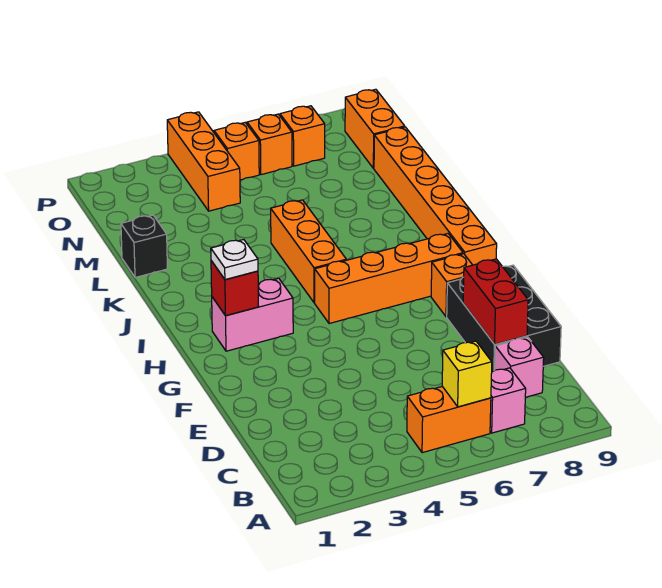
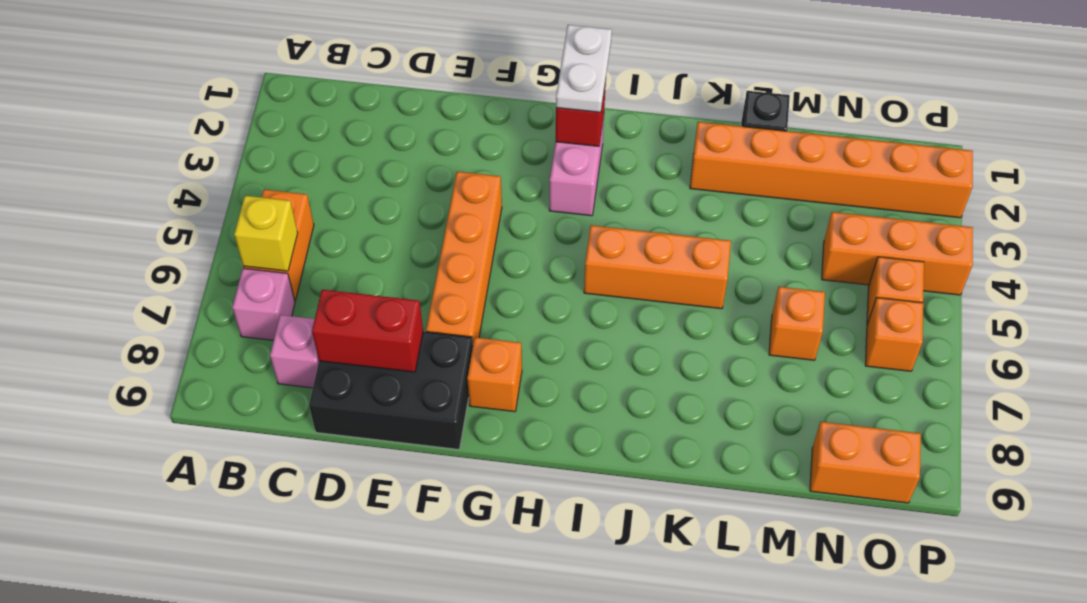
white 1x1 plate [211,240,258,280] -> white 1x2 plate [556,25,612,112]
orange 1x4 brick [315,234,463,324] -> orange 1x4 brick moved to [426,172,502,343]
orange 1x6 brick [374,127,497,265] -> orange 1x6 brick moved to [690,122,973,218]
orange 1x1 brick [280,106,325,166] -> orange 1x1 brick moved to [769,287,825,360]

